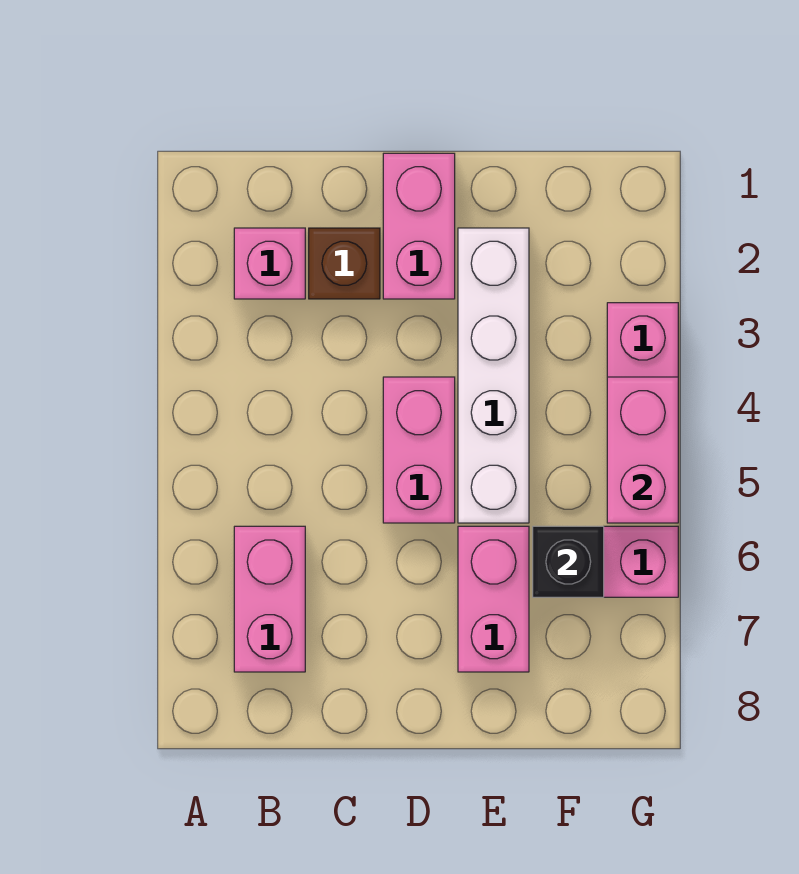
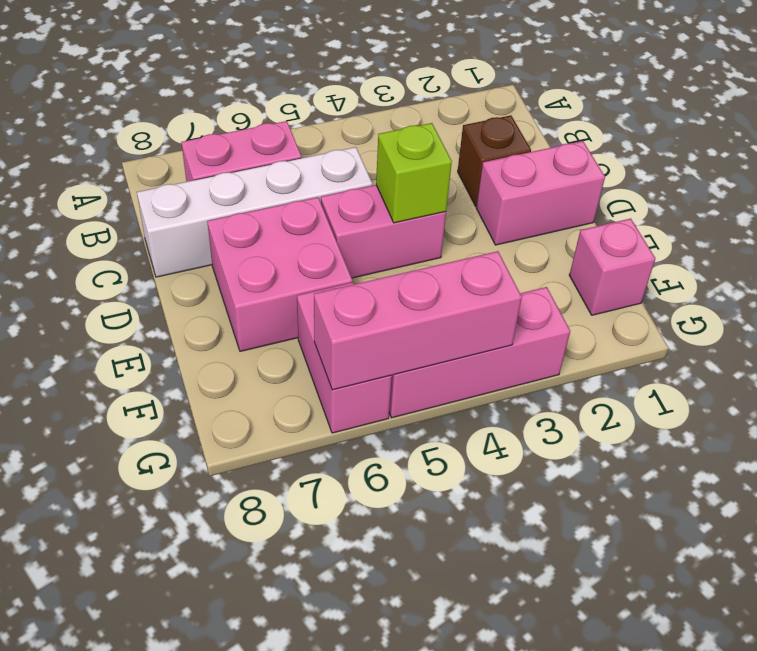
pink 1x1 brick [234,228,305,299] -> pink 1x1 brick moved to [569,219,655,315]
none -> lime 1x1 brick [376,123,452,223]
white 1x4 brick [458,228,529,523] -> white 1x4 brick moved to [137,147,373,277]
pink 1x2 brick [458,526,529,672] -> pink 2x2 brick [207,197,352,351]
black 1x1 brick [533,526,604,597] -> none
pink 1x2 brick [607,377,678,523] -> pink 1x3 brick [314,251,522,390]

